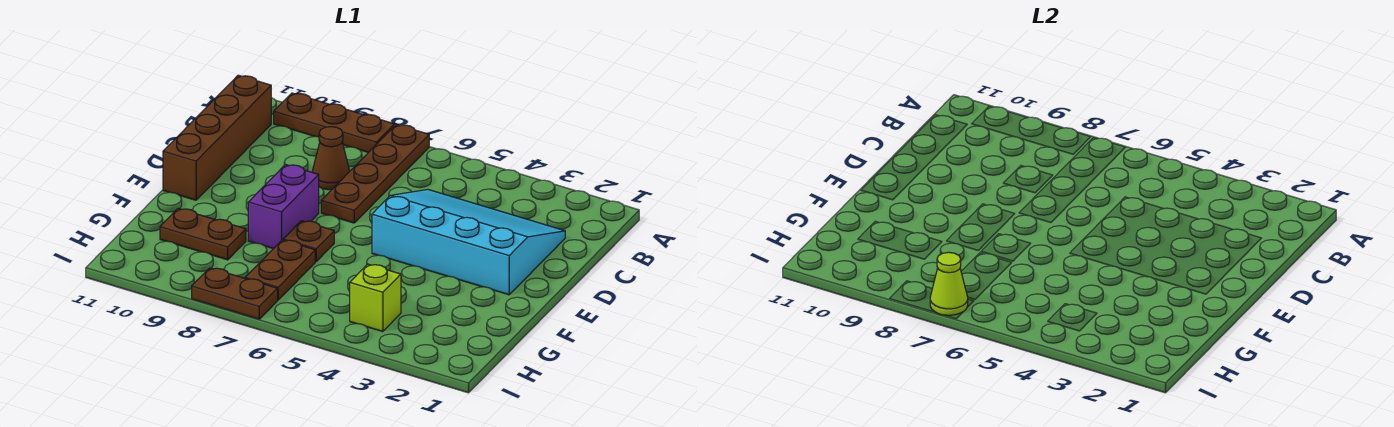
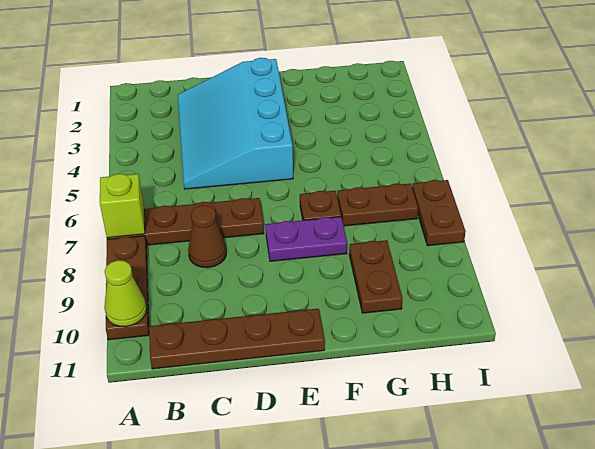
brown 1x4 brick [163,75,271,200] -> brown 1x4 plate [149,309,325,369]
purple 1x2 brick [248,164,319,249] -> purple 1x2 plate [265,217,347,261]
lime 1x1 brick [350,264,401,332] -> lime 1x1 brick moved to [100,174,145,238]
lime 1x1 cone [930,252,968,315] -> lime 1x1 cone moved to [104,260,147,327]

